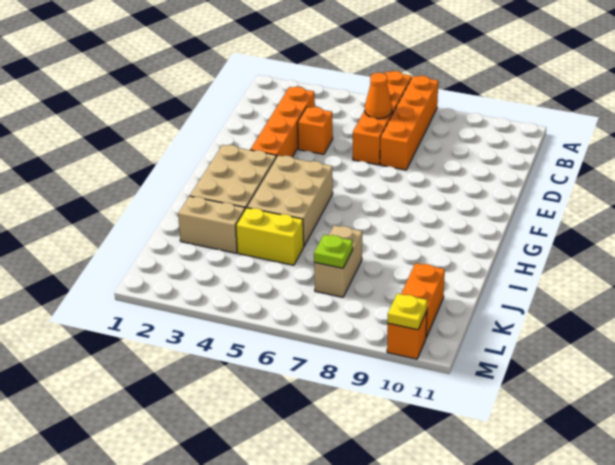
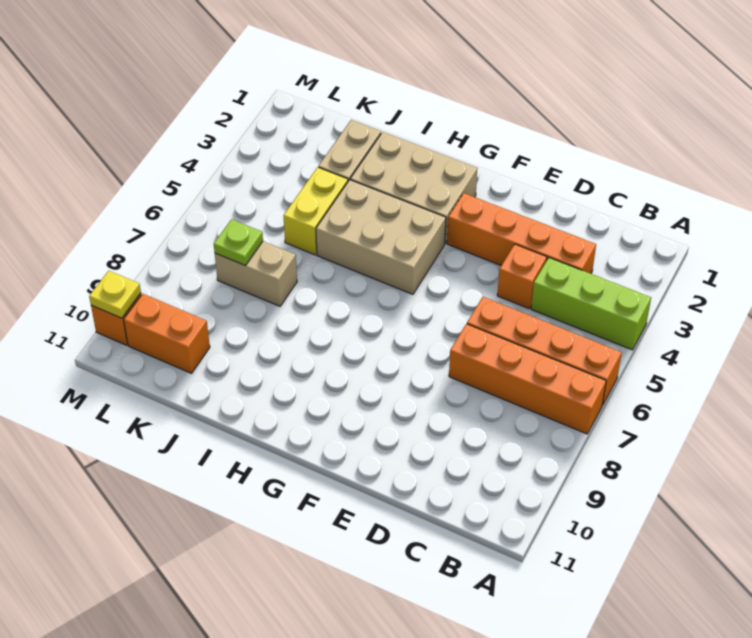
none -> lime 1x3 brick [531,258,651,350]
orange 1x1 cone [365,73,392,119] -> none

